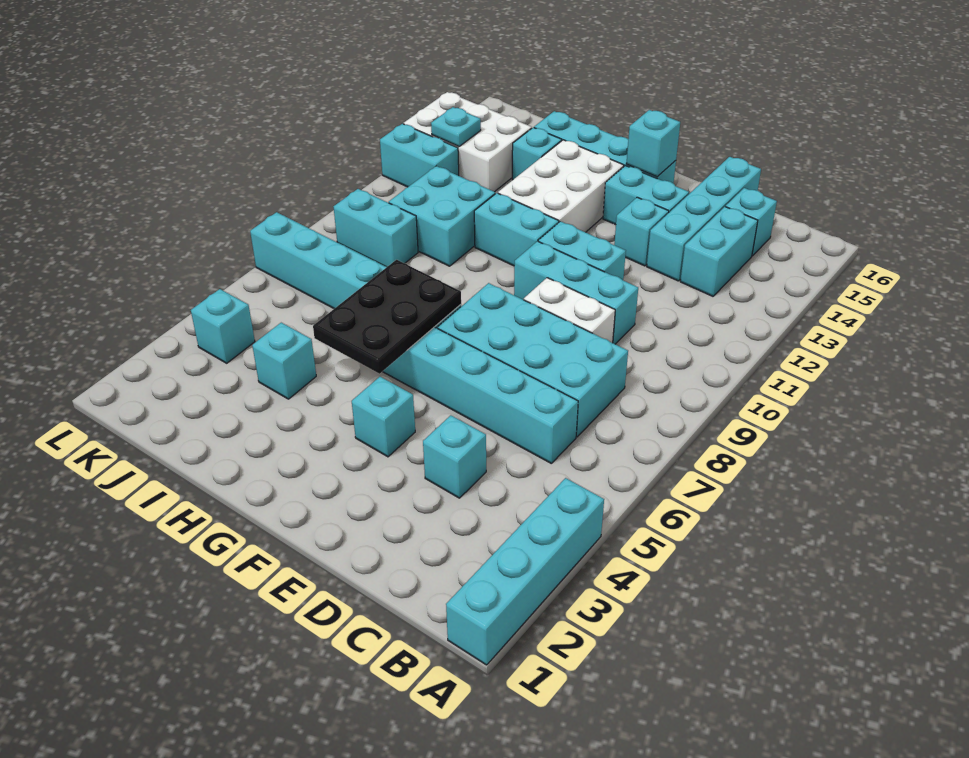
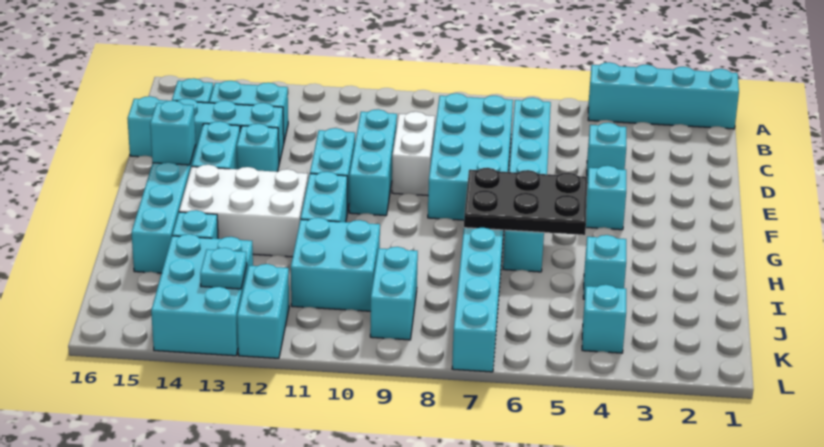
white 2x3 brick [403,92,532,192] -> cyan 2x3 brick [151,234,253,356]

